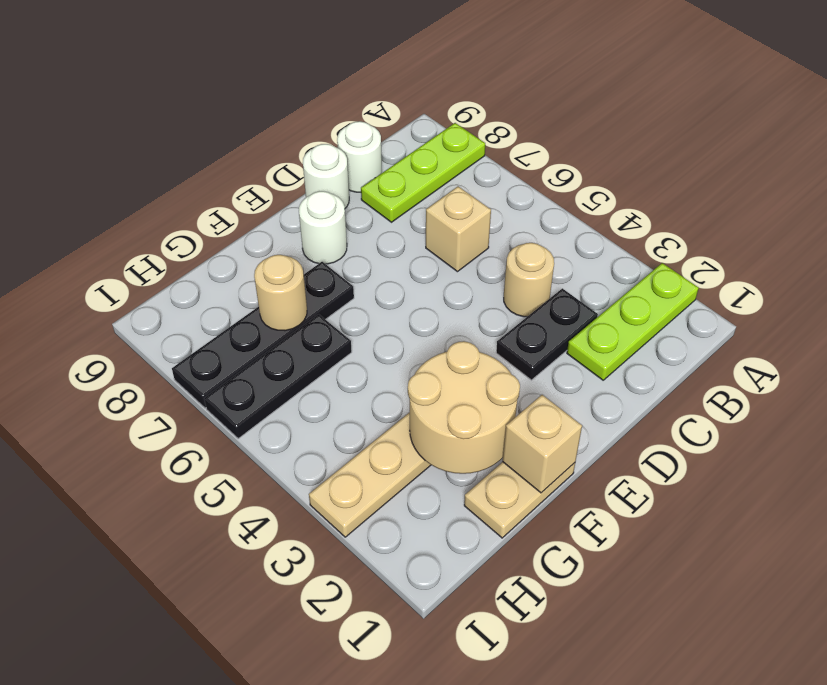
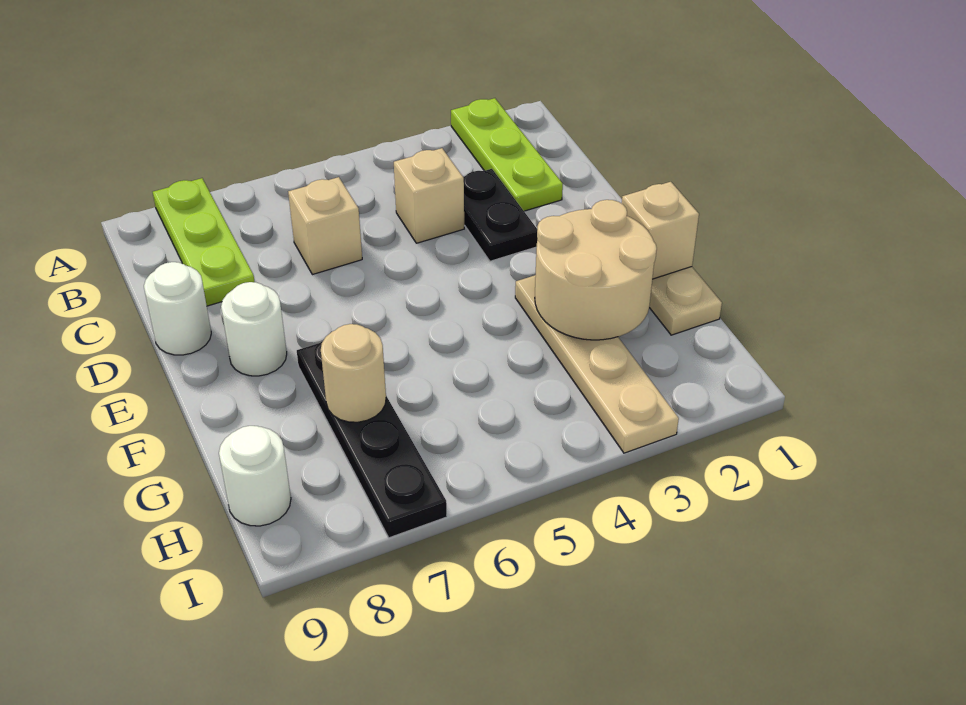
tan 1x1 round brick [504,243,554,317] -> tan 1x1 brick [394,148,464,243]
white 1x1 round brick [337,121,382,192] -> white 1x1 round brick moved to [219,426,291,526]
black 1x3 plate [204,314,352,439] -> none

